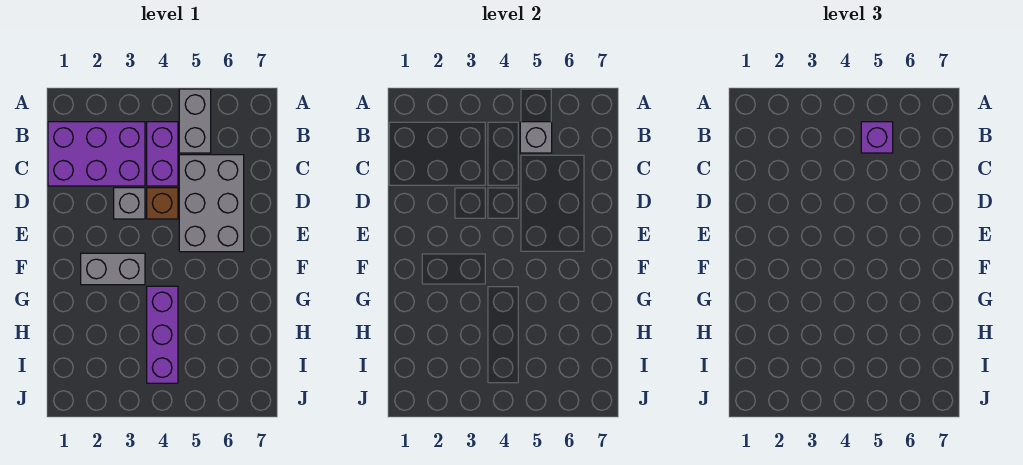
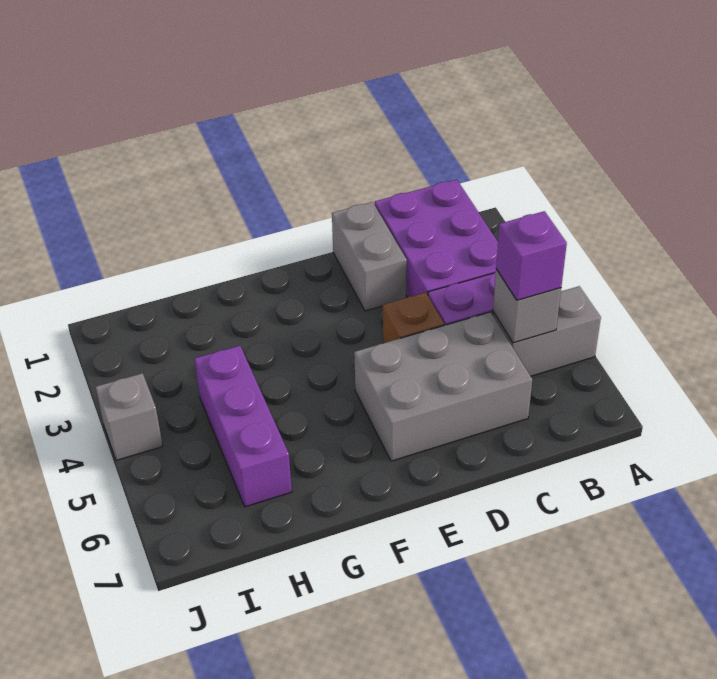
grey 1x1 brick [114,188,145,219] -> grey 1x1 brick moved to [96,373,163,460]
grey 1x2 brick [81,253,145,285] -> grey 1x2 brick moved to [332,202,407,311]
purple 1x3 brick [147,286,178,383] -> purple 1x3 brick turned to [194,346,292,507]

